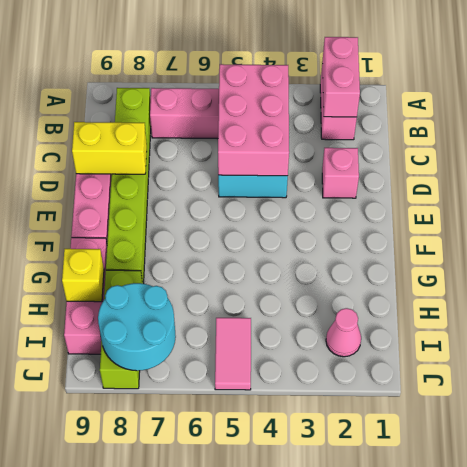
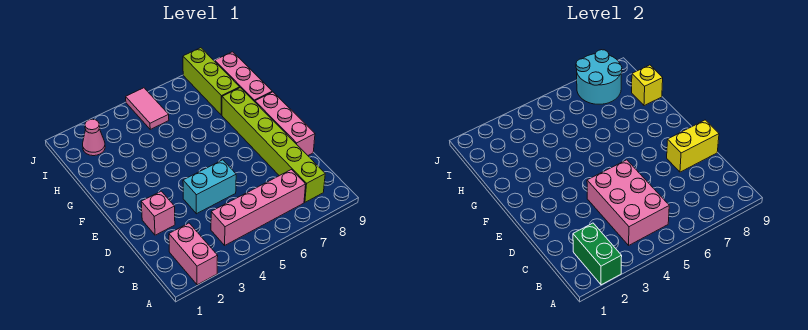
pink 1x2 brick [322,37,360,117] -> green 1x2 brick [573,223,622,285]

